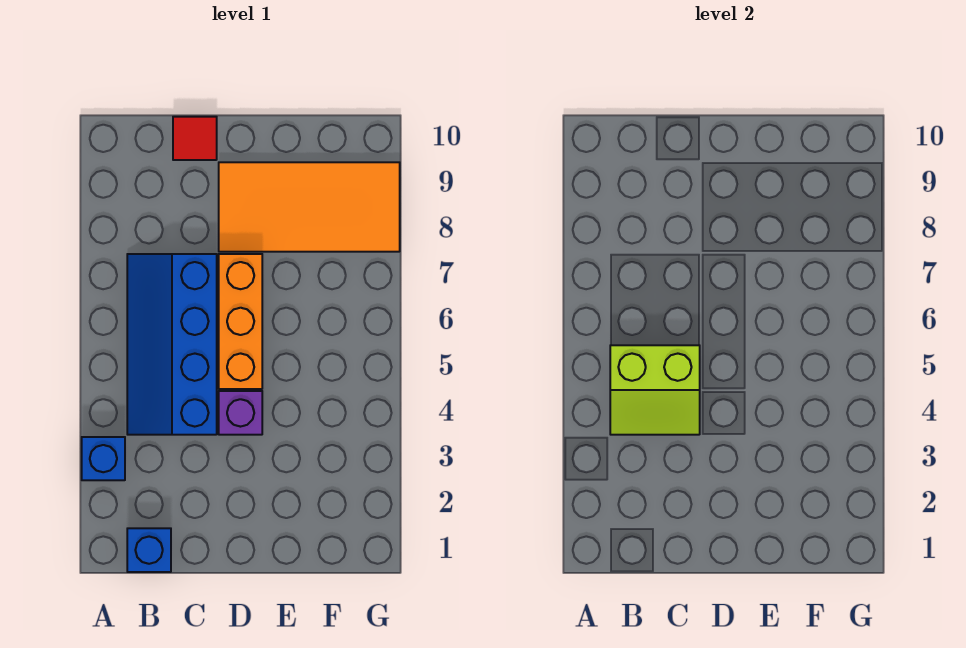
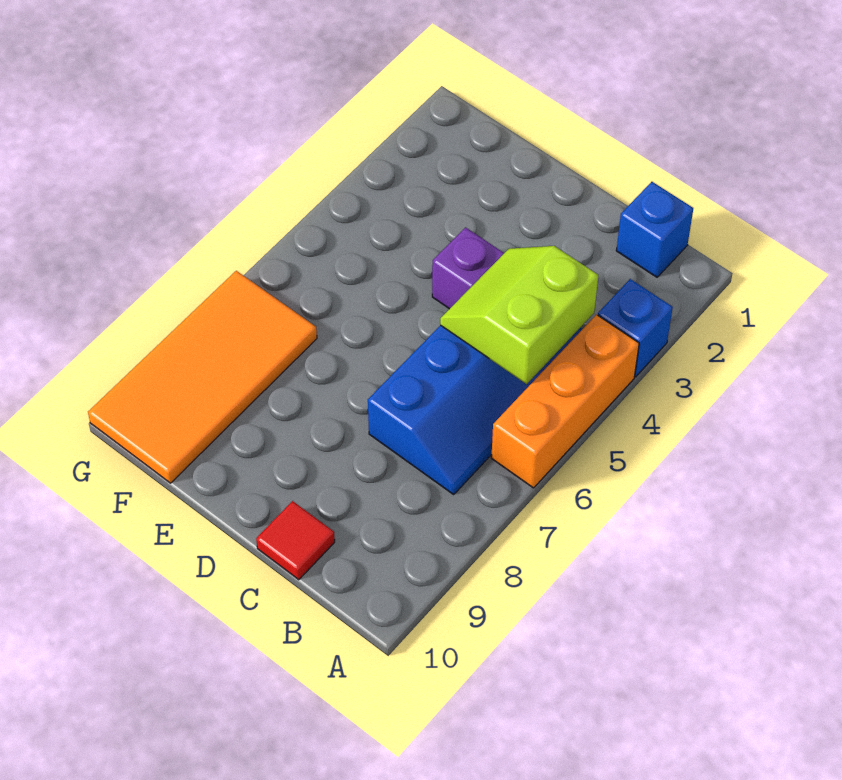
lime 2x2 slope [610,345,700,435] -> lime 2x2 slope turned to [440,246,598,384]
orange 1x3 brick [219,254,262,389] -> orange 1x3 brick moved to [491,315,639,488]
orange 2x4 tile [219,162,400,252] -> orange 2x4 tile turned to [88,271,317,483]

